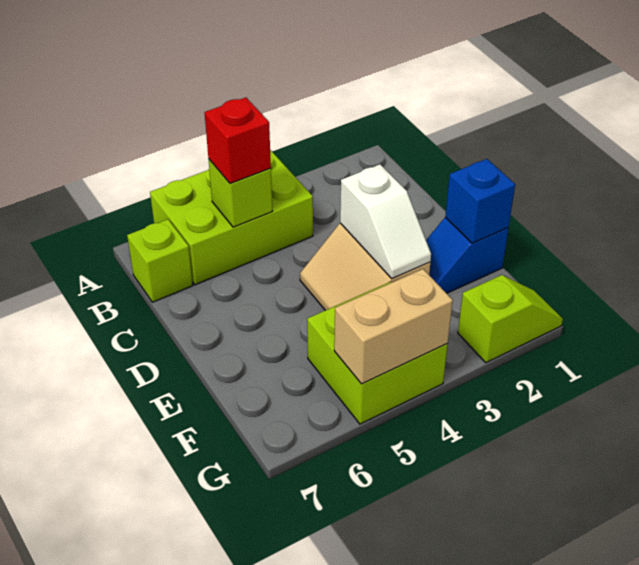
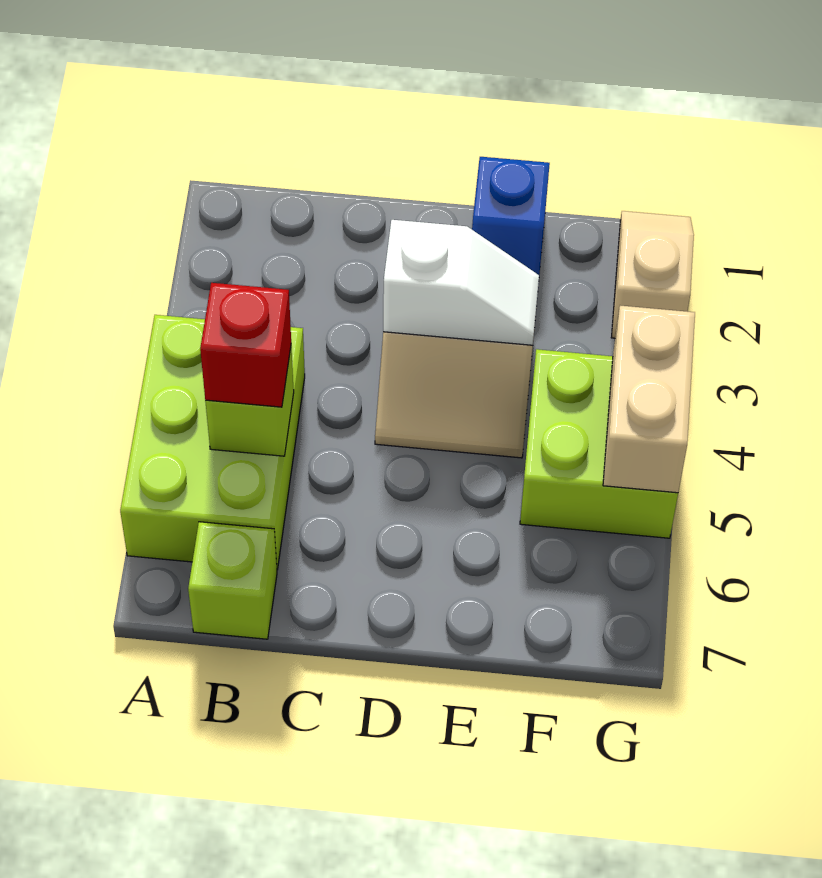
blue 1x1 brick [445,159,515,243] -> none
lime 1x2 slope [458,275,563,363] -> tan 1x2 slope [611,211,694,338]

